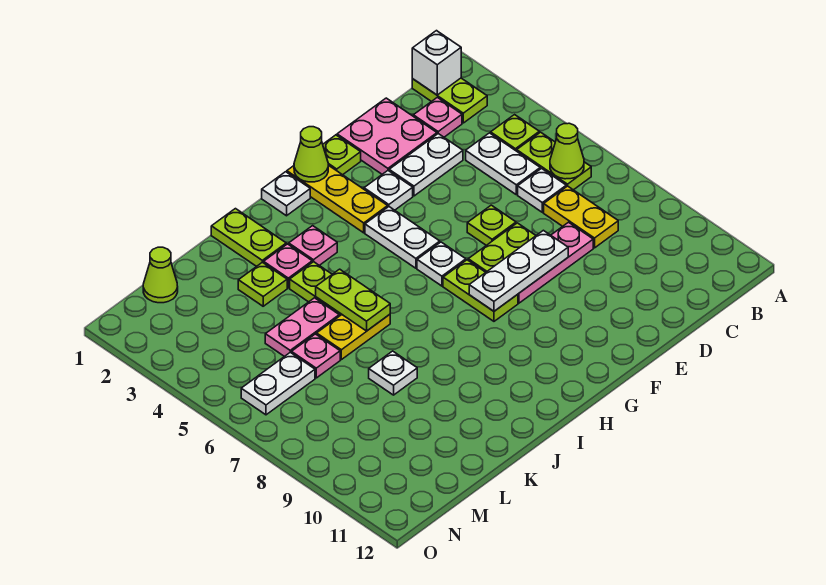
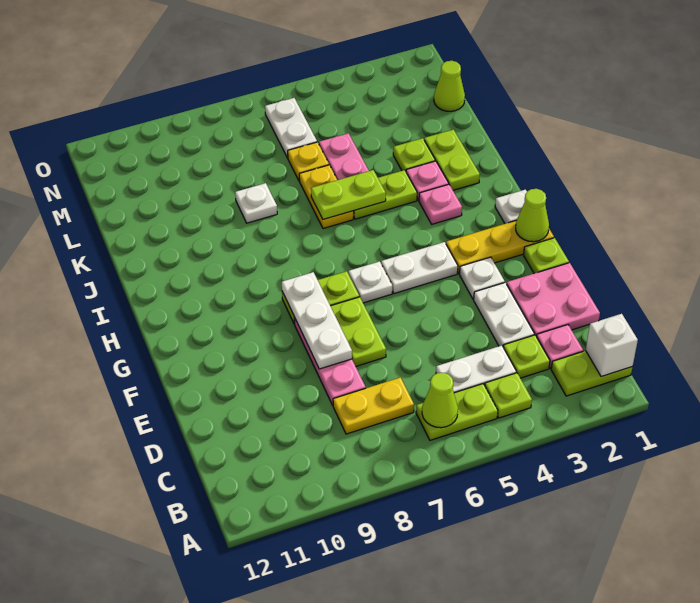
white 1x1 plate [518,169,566,212] -> none
lime 1x1 plate [467,205,516,245] -> lime 1x1 plate moved to [503,335,550,378]
lime 1x2 plate [211,209,286,266] -> lime 1x2 plate turned to [424,130,480,190]
pink 1x1 plate [291,334,340,378] -> yellow 1x1 plate [288,142,329,181]

